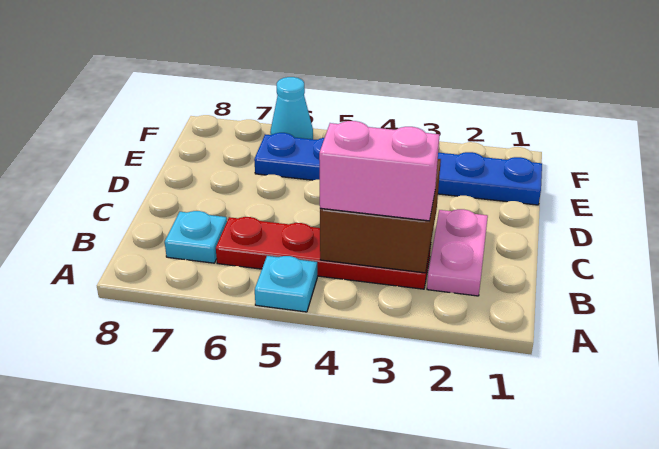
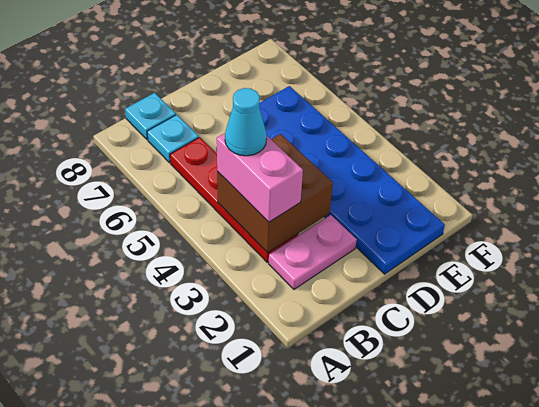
cyan 1x1 plate [255,256,317,312] -> cyan 1x1 plate moved to [125,93,176,140]
blue 1x6 plate [254,133,542,205] -> blue 2x6 plate [259,86,445,274]
cyan 1x1 cone [270,77,313,139] -> cyan 1x1 cone moved to [225,88,267,156]

